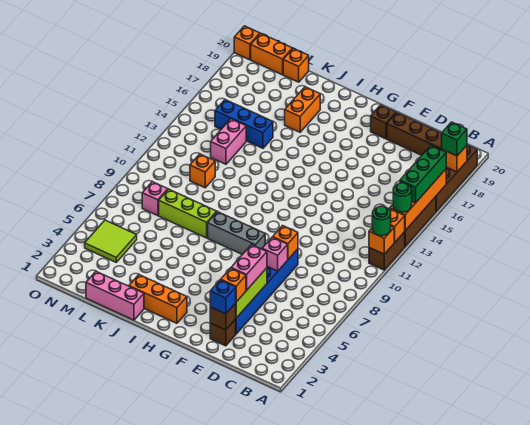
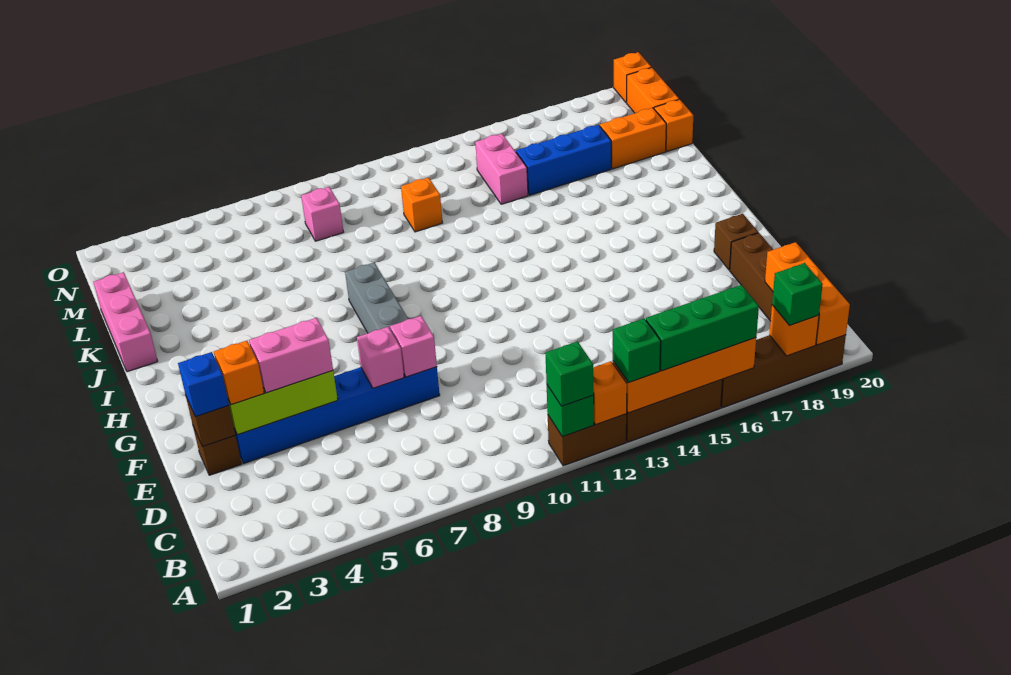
orange 1x1 brick [369,226,395,254] -> green 1x1 brick [547,385,594,437]
green 1x1 round brick [372,206,391,236] -> green 1x1 brick [545,342,594,406]
green 1x1 round brick [393,183,412,212] -> green 1x1 brick [613,318,661,383]
orange 1x1 brick [273,226,298,259] -> pink 1x1 brick [390,316,437,377]
orange 1x3 brick [129,275,187,323] -> orange 1x3 brick moved to [765,242,850,345]
lime 1x3 brick [159,189,217,238] -> none
orange 1x2 brick [285,87,320,132] -> orange 1x2 brick moved to [600,108,666,169]
blue 1x3 brick [215,100,273,148] -> blue 1x3 brick turned to [516,125,611,195]
pink 1x2 brick [211,119,246,164] -> pink 1x2 brick turned to [475,134,528,204]
lime 2x2 tile [85,220,137,262] -> none

